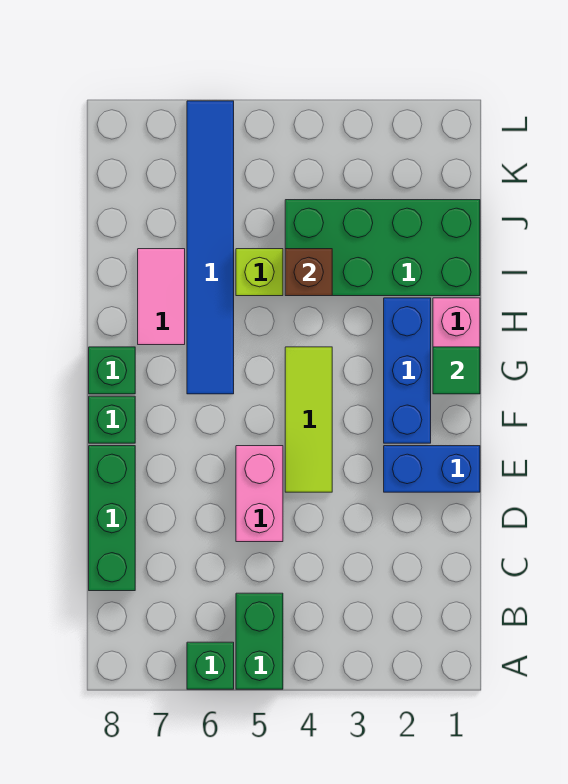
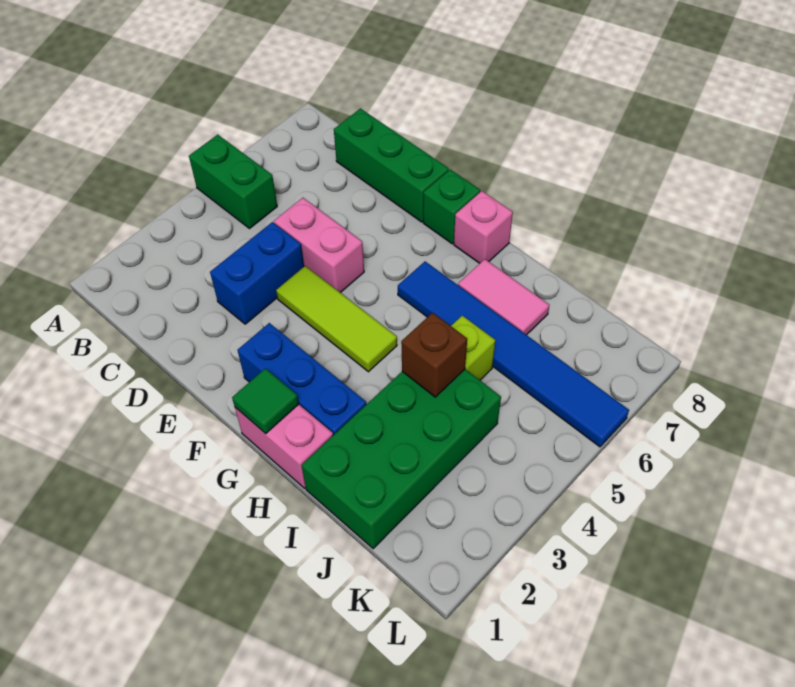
green 1x1 brick [187,642,234,689] -> none
blue 1x2 brick [384,446,480,492] -> blue 1x2 brick moved to [210,222,304,324]
green 1x1 brick [89,347,135,394] -> pink 1x1 brick [454,191,513,263]

